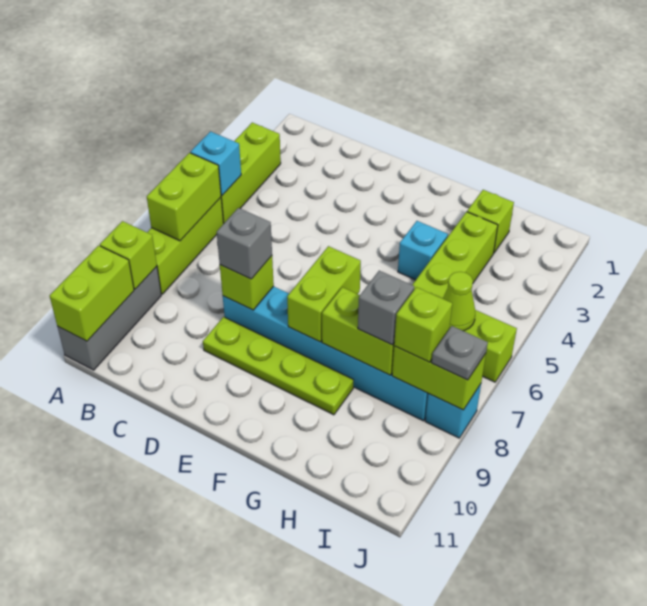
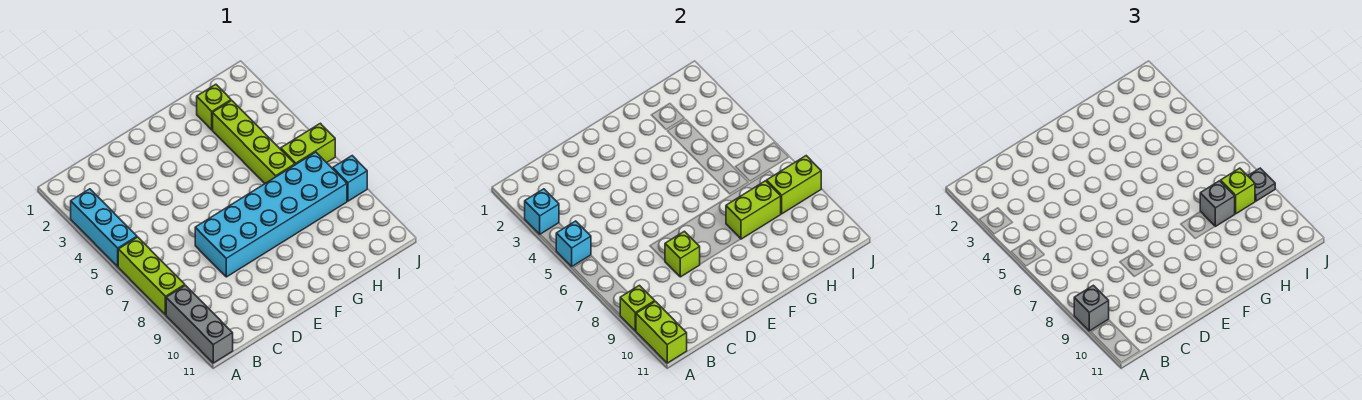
lime 1x3 brick [221,123,281,223] -> cyan 1x3 brick [71,189,137,266]
lime 1x2 brick [147,153,221,241] -> none
cyan 1x6 brick [223,286,428,421] -> cyan 2x6 brick [195,152,347,277]
grey 1x1 brick [217,208,272,279] -> grey 1x1 brick moved to [1074,285,1109,331]
lime 1x4 plate [203,317,353,415] -> none
lime 1x2 brick [287,246,361,342] -> none
cyan 1x1 brick [398,221,448,280] -> cyan 1x1 brick moved to [525,189,559,234]
lime 1x1 cone [443,272,475,331] -> none

